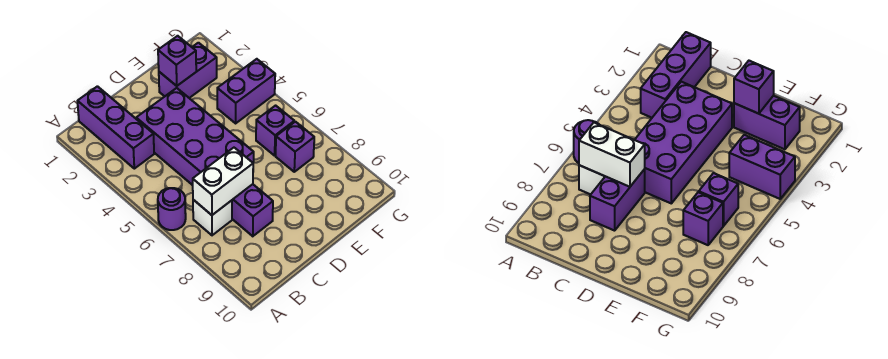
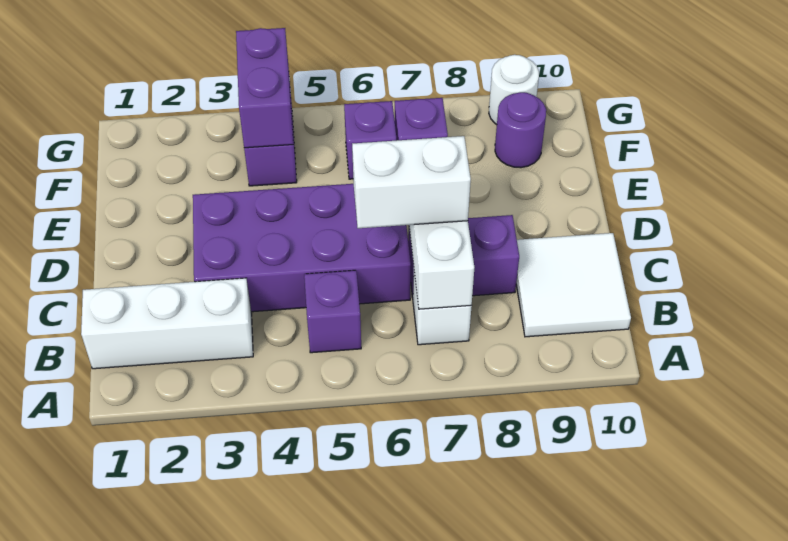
purple 1x1 round brick [158,188,186,230] -> purple 1x1 round brick moved to [495,92,546,168]
purple 1x3 brick [78,86,154,169] -> white 1x3 brick [81,278,253,369]
none -> white 2x2 tile [516,233,631,337]
none -> white 1x2 brick [352,136,471,228]
purple 1x2 brick [159,43,217,98] -> purple 1x2 brick moved to [236,28,293,148]
purple 1x1 brick [158,36,196,86] -> purple 1x1 brick moved to [304,270,361,353]
none -> white 1x1 round brick [489,55,539,125]

